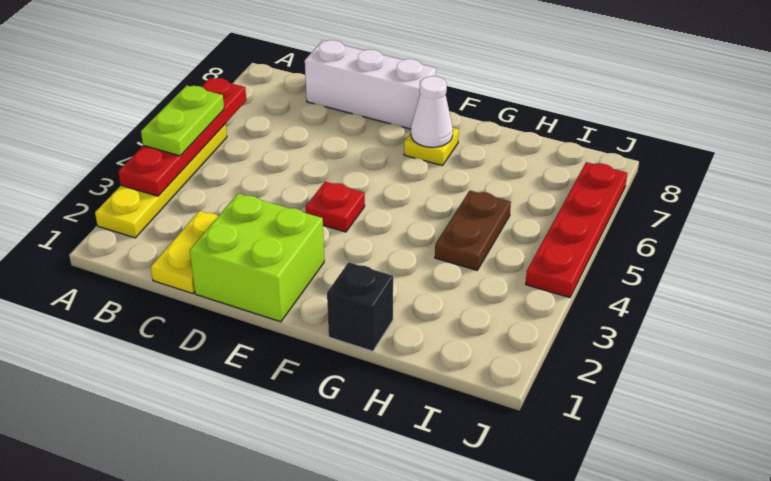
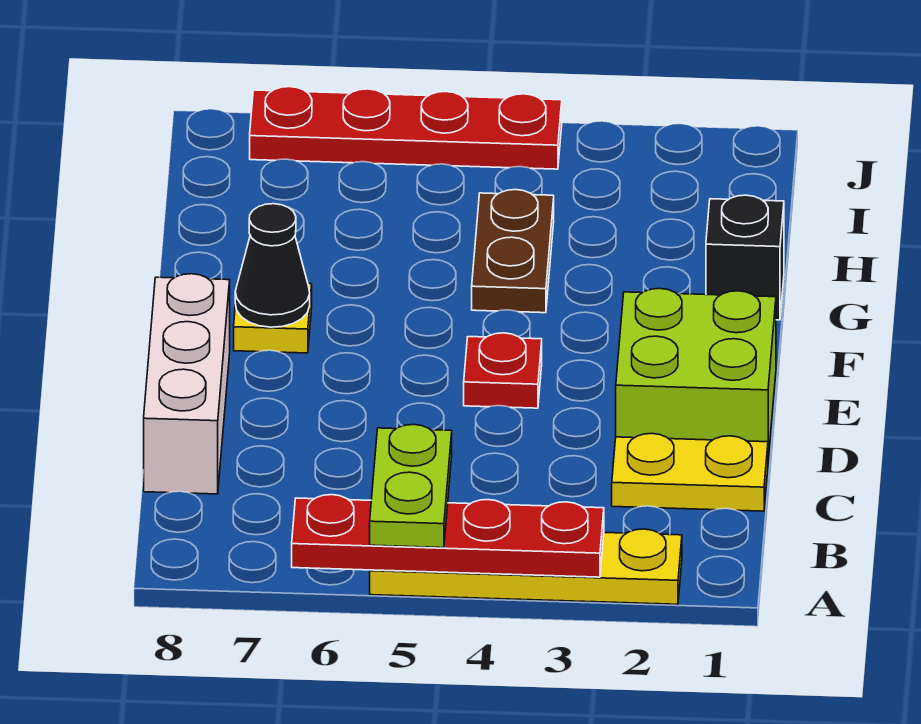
lime 1x2 plate [141,85,224,156] -> lime 1x2 plate turned to [370,425,452,548]
white 1x1 cone [411,76,453,147] -> black 1x1 cone [235,204,310,327]
brown 1x2 plate [435,191,511,270] -> brown 1x2 plate turned to [472,190,554,313]

